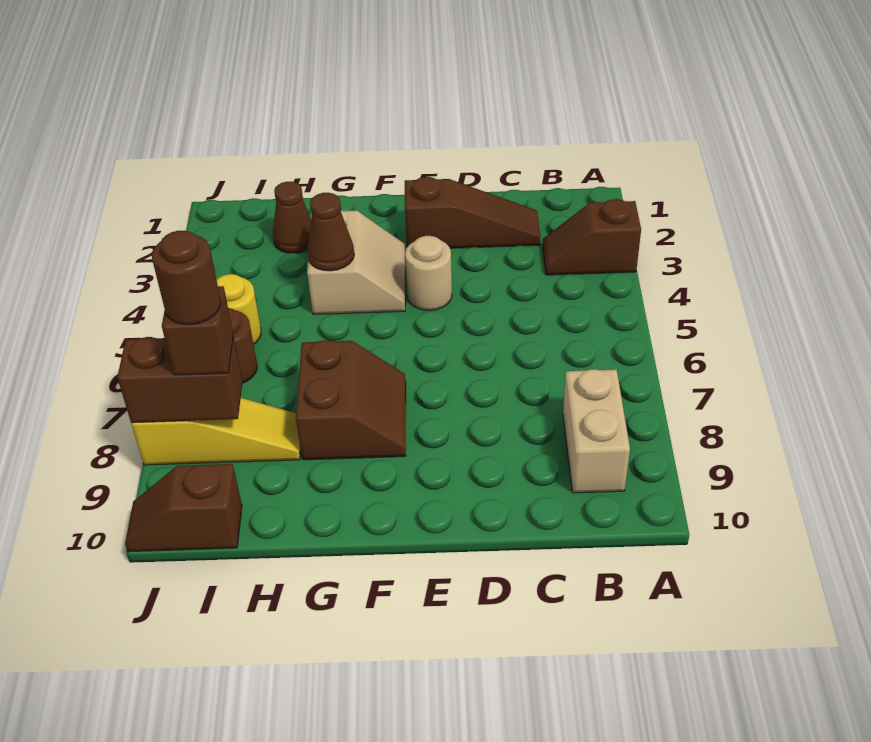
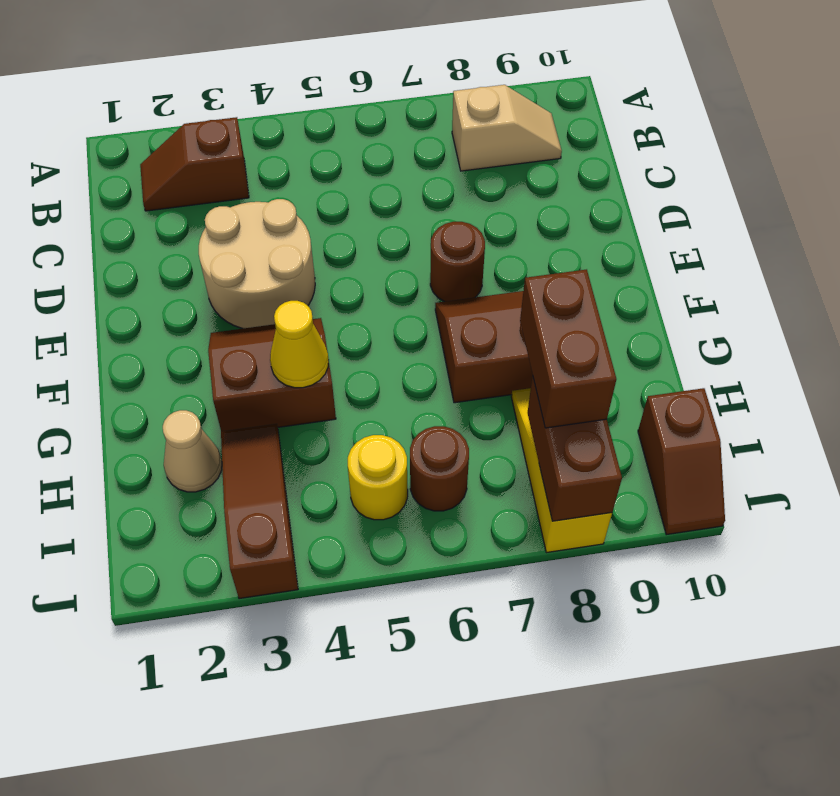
brown 1x2 slope [543,199,641,275] -> brown 1x2 slope turned to [140,117,249,211]
tan 1x2 brick [563,369,630,493] -> tan 1x2 slope [452,85,562,171]
brown 1x3 slope [405,177,540,248] -> brown 1x3 slope moved to [221,424,298,599]
tan 1x1 round brick [405,236,452,311] -> tan 2x2 round brick [199,199,315,329]
tan 2x2 slope [307,210,405,314] -> brown 2x2 slope [208,318,336,431]
brown 1x1 cone [307,193,354,271] -> yellow 1x1 cone [270,301,329,388]
brown 1x1 cone [273,181,311,253] -> tan 1x1 cone [163,410,222,492]
brown 1x1 brick [162,286,233,375] -> brown 1x2 brick [520,269,616,428]
brown 1x1 round brick [152,231,221,325] -> brown 1x1 round brick moved to [430,222,485,302]

